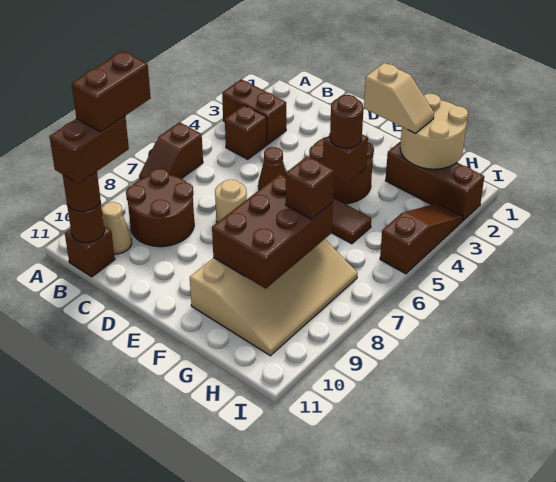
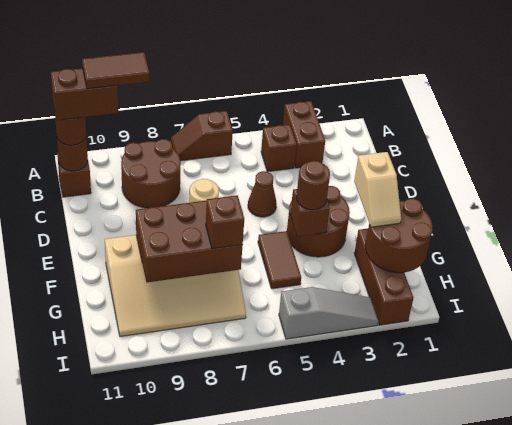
brown 1x2 brick [72,51,151,132] -> brown 1x2 tile [82,52,150,89]
tan 1x1 cone [102,202,132,254] -> none
tan 2x2 round brick [400,94,468,169] -> brown 2x2 round brick [366,198,433,273]
brown 1x3 slope [380,203,463,274] -> grey 1x3 slope [279,287,378,339]

